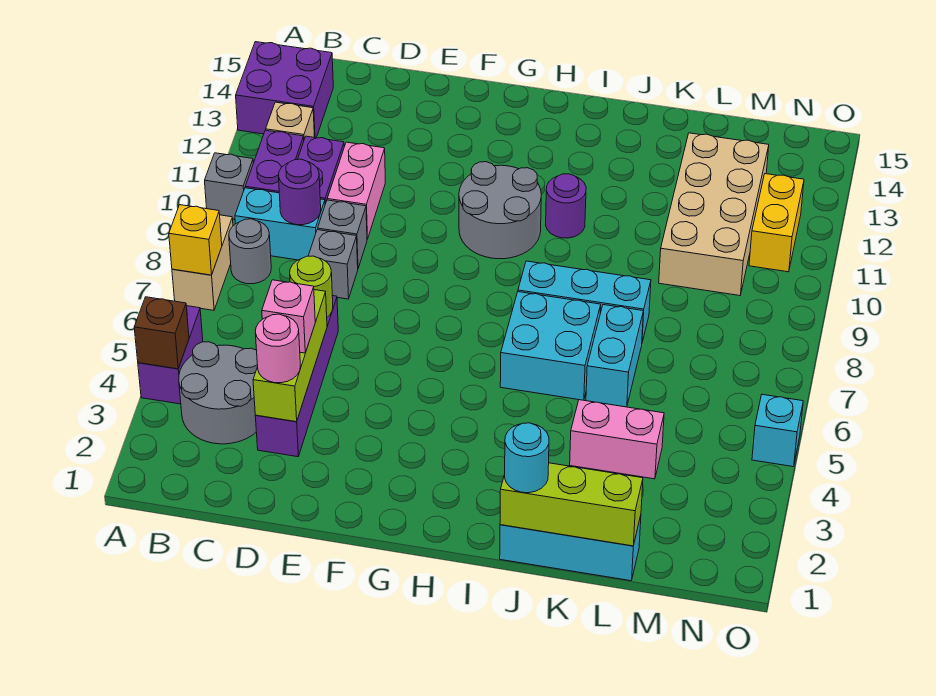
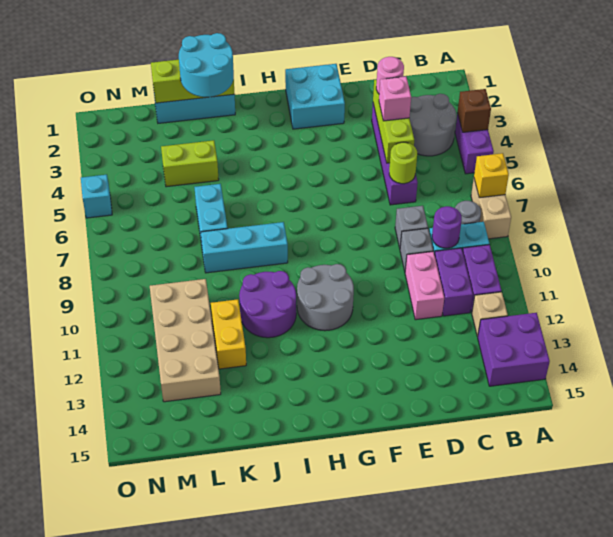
grey 1x1 brick [205,153,253,220] -> none
cyan 2x2 brick [500,292,601,400] -> cyan 2x2 brick moved to [285,64,345,129]
purple 1x1 round brick [546,174,586,238] -> purple 2x2 round brick [239,271,296,338]
cyan 1x1 round brick [505,423,549,493] -> cyan 2x2 round brick [179,33,234,97]
pink 1x2 brick [570,400,664,479] -> lime 1x2 brick [161,140,219,187]
yellow 1x2 brick [749,174,804,272] -> yellow 1x2 brick moved to [211,299,246,369]

